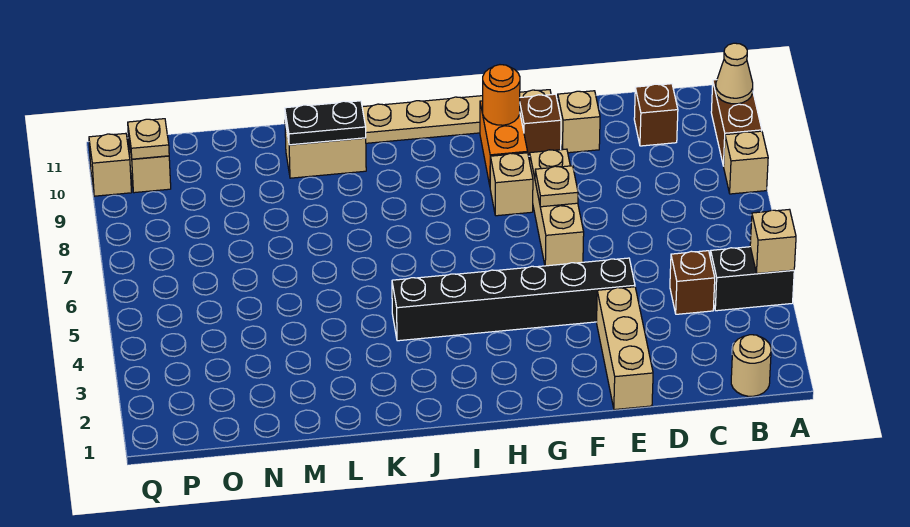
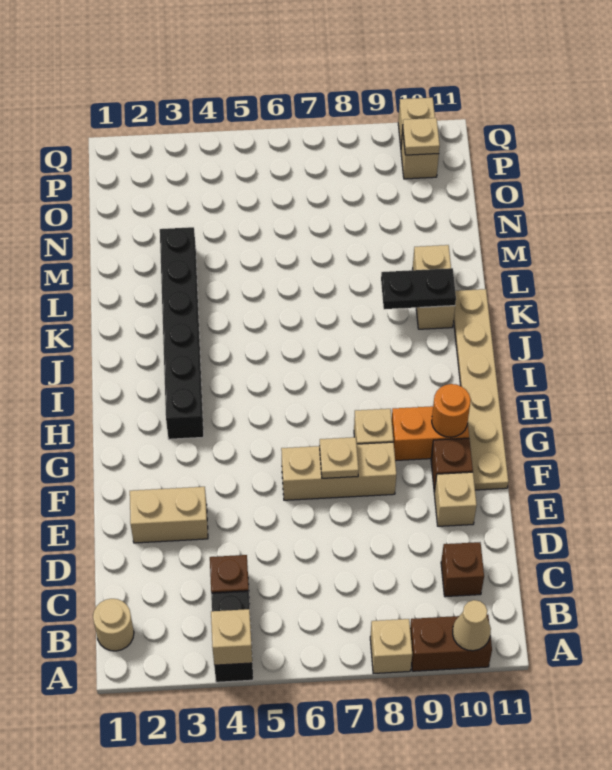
tan 1x3 brick [597,287,653,410] -> tan 1x2 brick [130,487,208,543]
black 1x6 brick [392,258,635,341] -> black 1x6 brick moved to [160,227,204,439]
black 1x2 plate [285,101,366,145] -> black 1x2 plate turned to [381,268,456,309]

